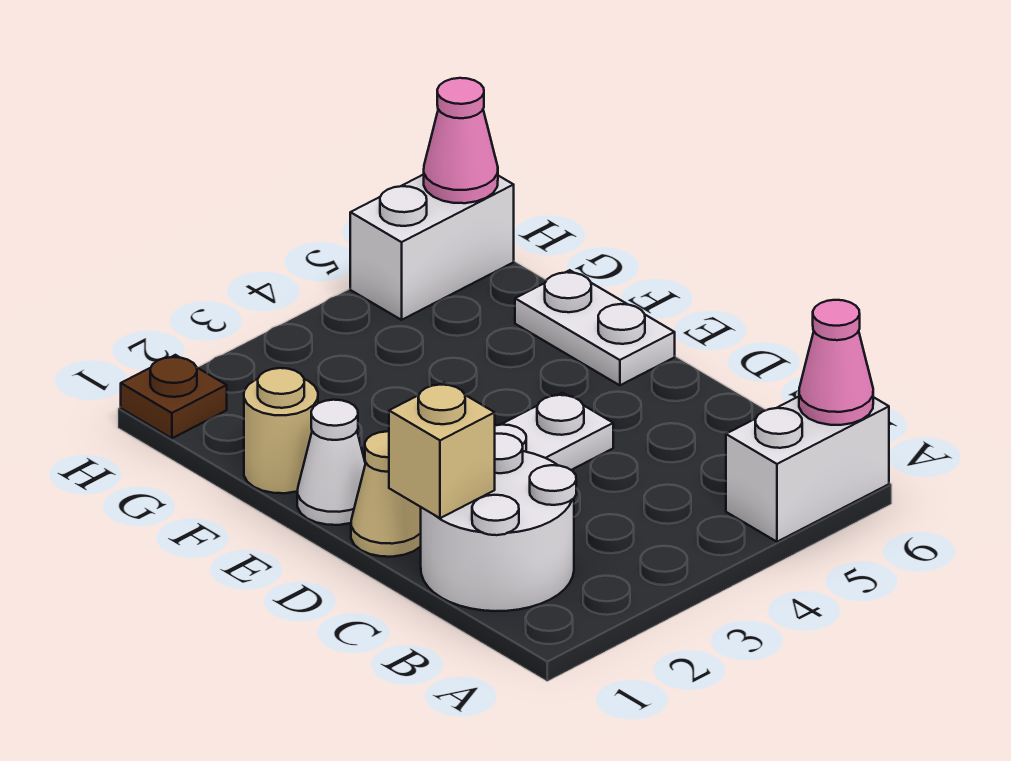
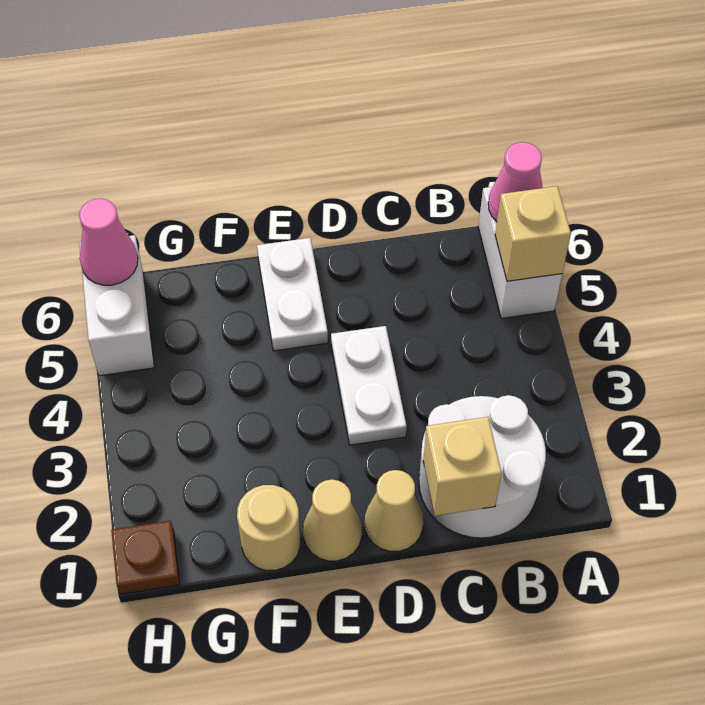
none -> tan 1x1 brick [495,186,571,281]
white 1x1 cone [297,400,365,525] -> tan 1x1 cone [303,480,362,561]
white 1x2 plate [515,270,675,385] -> white 1x2 plate turned to [257,238,328,351]

